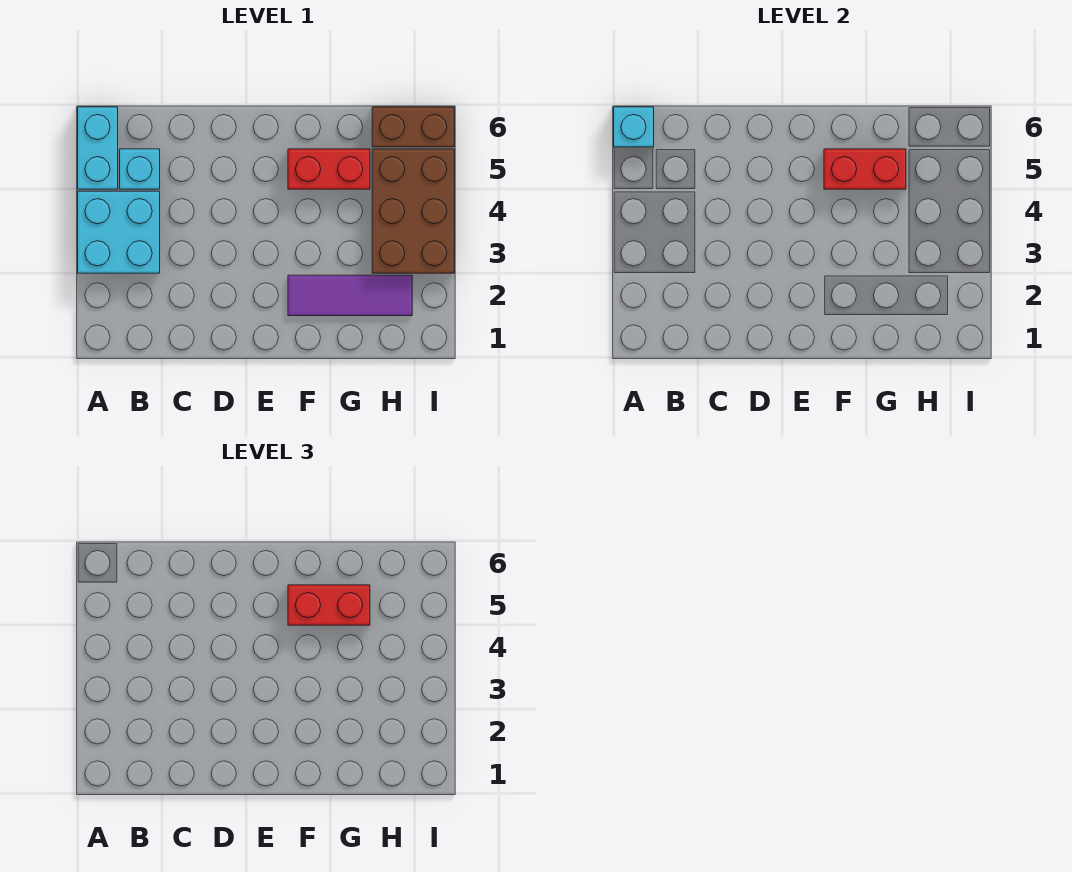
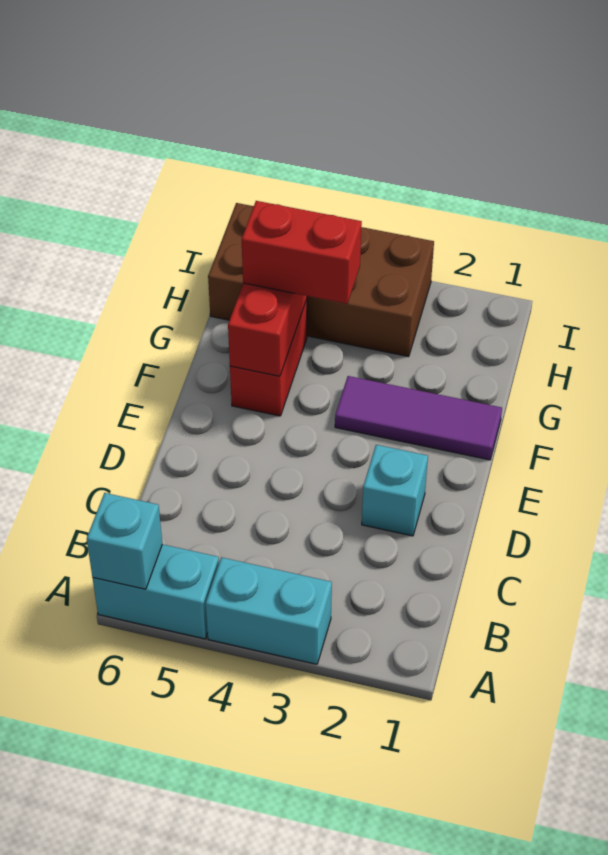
cyan 2x2 brick [78,191,160,273] -> cyan 1x2 brick [206,557,332,664]
cyan 1x1 brick [120,149,160,189] -> cyan 1x1 brick moved to [362,445,428,536]
purple 1x3 tile [288,275,412,316] -> purple 1x3 tile turned to [335,376,502,460]
red 1x2 brick [288,585,370,625] -> red 1x2 brick turned to [242,201,362,304]

